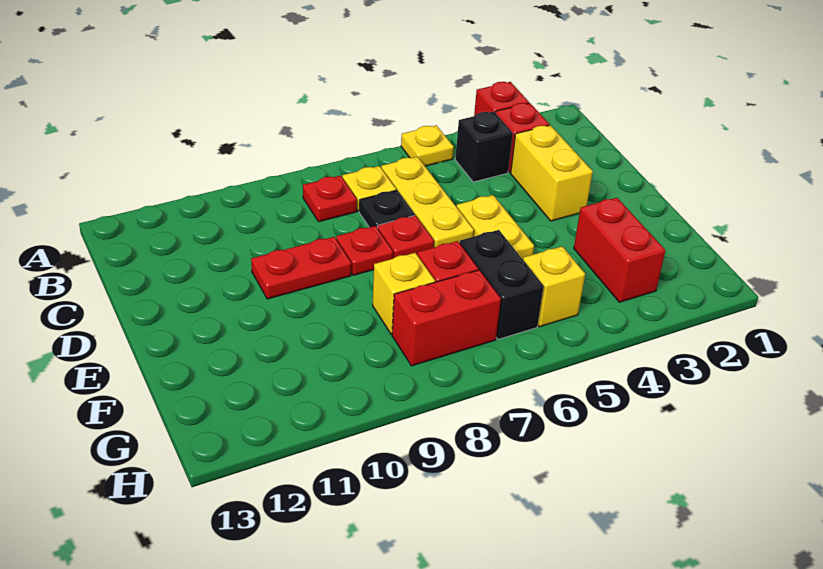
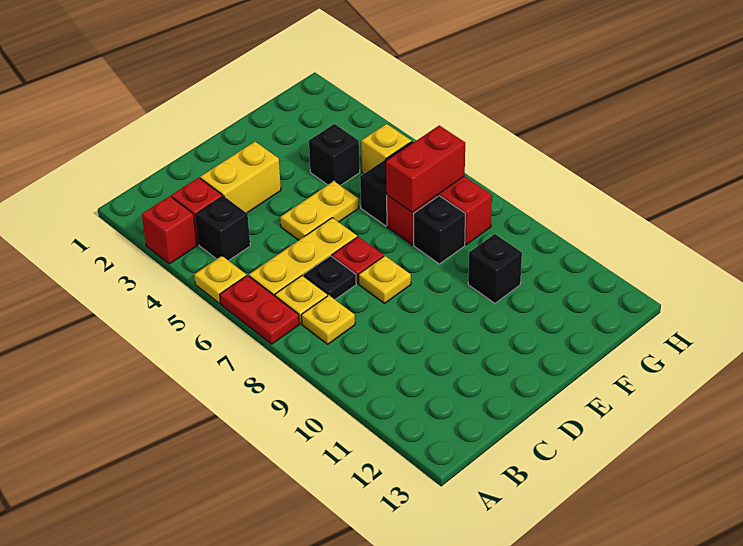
red 1x1 plate [303,176,357,222] -> yellow 1x1 plate [301,295,355,344]
red 1x1 plate [336,226,393,275] -> yellow 1x1 plate [359,256,411,303]
red 1x2 plate [251,237,351,299] -> red 1x2 plate moved to [220,275,299,344]
red 1x2 brick [574,198,665,302] -> red 1x2 brick moved to [386,125,465,212]
none -> black 1x1 brick [309,124,360,185]
yellow 1x1 brick [373,253,435,334] -> black 1x1 brick [414,196,465,264]
none -> black 1x1 brick [468,234,522,303]

